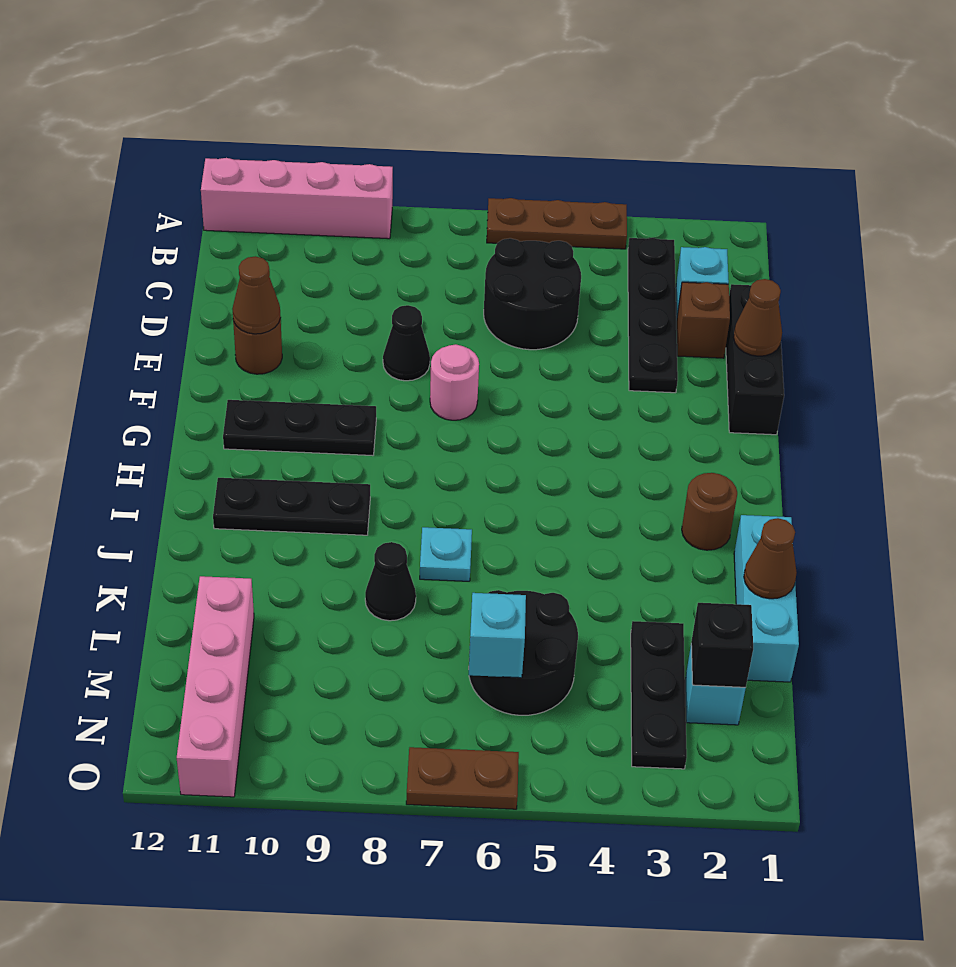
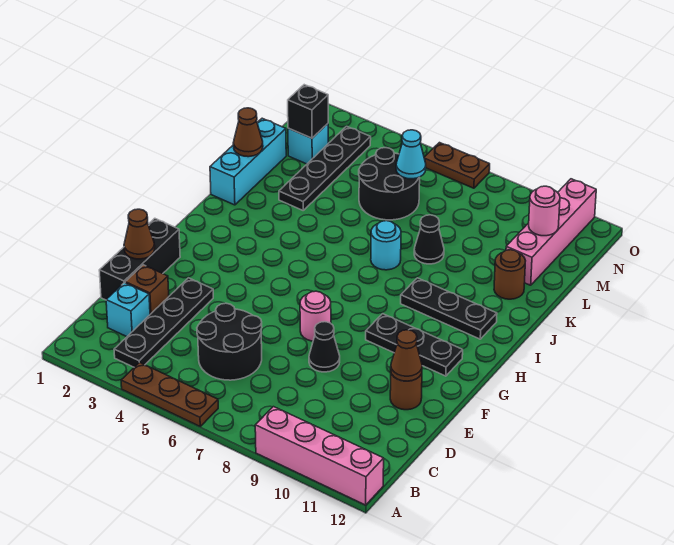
brown 1x1 round brick [682,473,737,550] -> brown 1x1 round brick moved to [494,250,525,299]
cyan 1x1 plate [420,527,472,581] -> cyan 1x1 round brick [371,221,401,270]
black 1x3 plate [631,621,687,769] -> black 1x4 plate [279,126,371,210]
cyan 1x1 brick [469,593,526,678] -> cyan 1x1 cone [396,130,426,179]
none -> pink 1x1 round brick [529,186,560,236]

